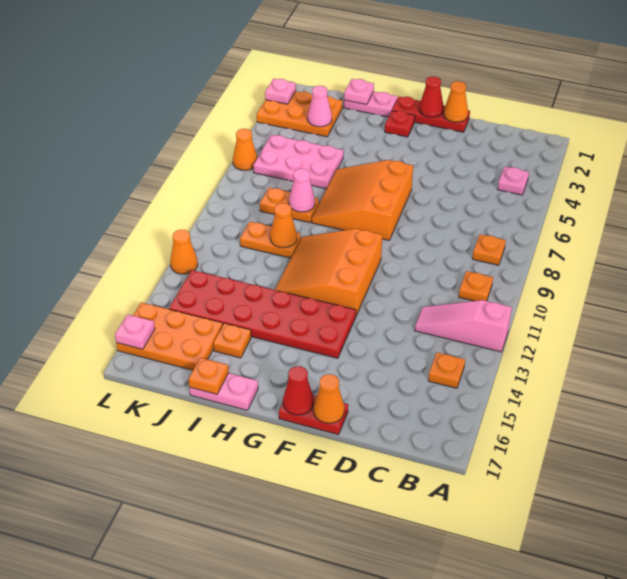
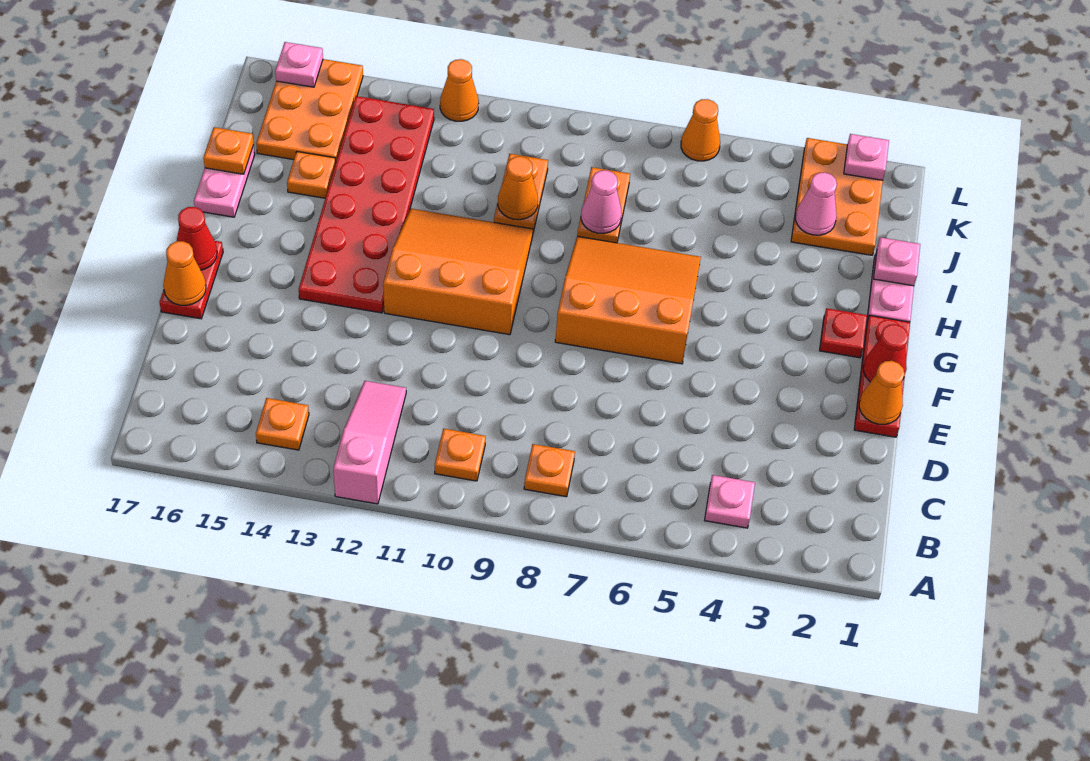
pink 2x3 plate [253,135,344,189] -> none

